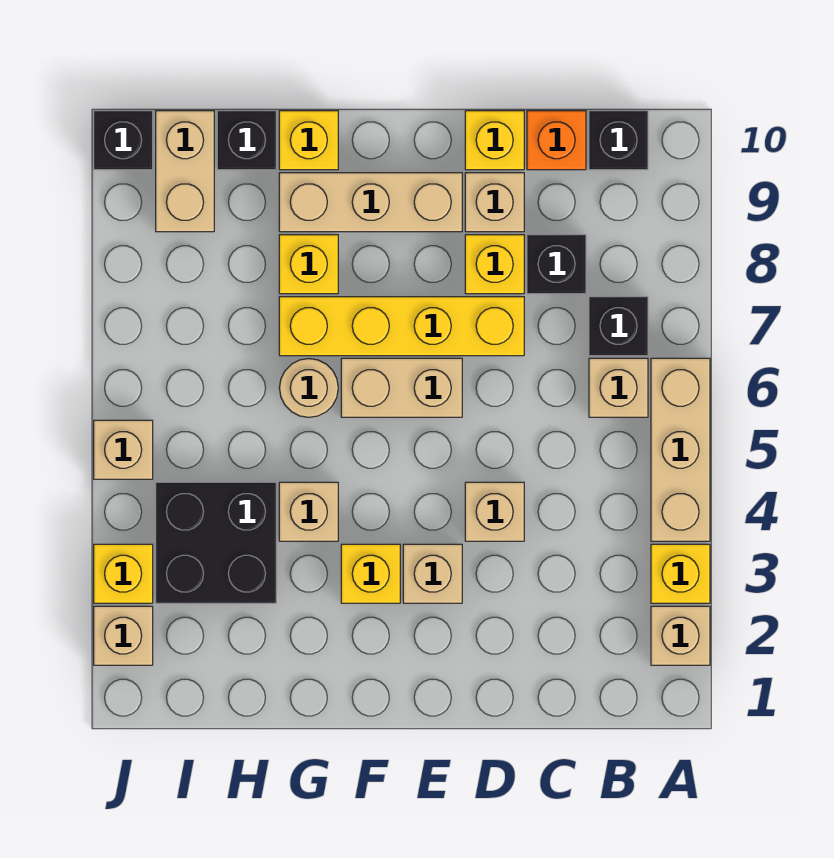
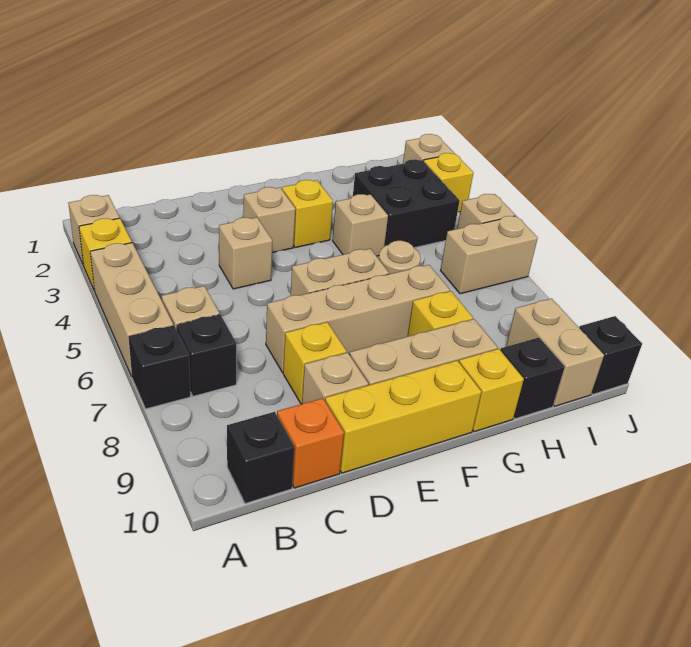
black 1x1 brick [527,235,586,294] -> black 1x1 brick moved to [128,325,190,409]
yellow 1x4 brick [279,297,524,356] -> tan 1x4 brick [266,265,450,373]
yellow 1x1 brick [465,111,524,170] -> yellow 1x3 brick [325,361,481,473]
none -> tan 1x2 brick [441,216,538,294]

